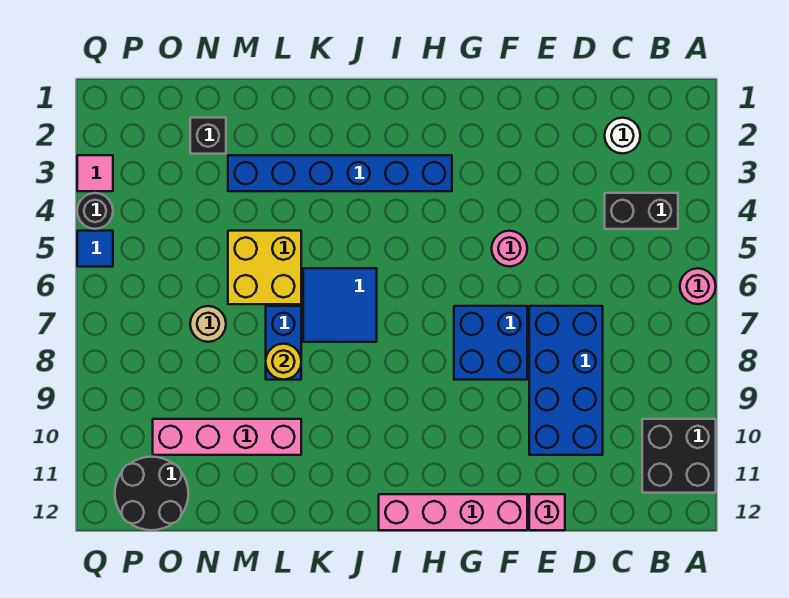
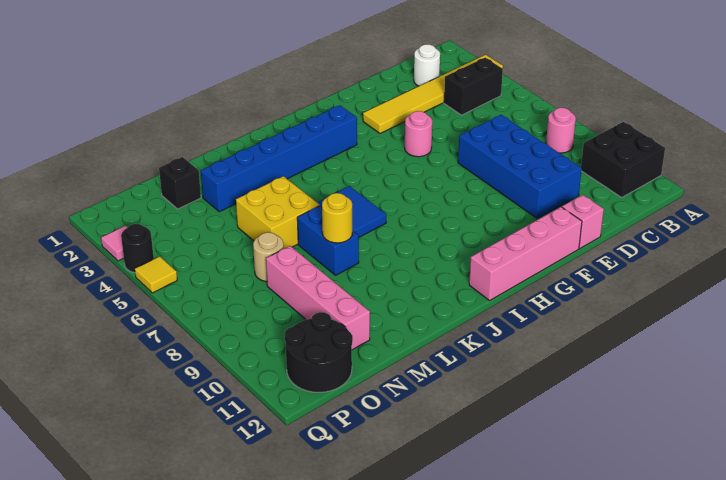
none -> yellow 1x6 tile [363,55,503,133]
pink 1x1 round brick [680,268,716,304] -> pink 1x1 round brick moved to [546,108,576,153]
blue 2x2 brick [454,306,527,380] -> none
pink 1x4 brick [153,419,301,455] -> pink 1x4 brick turned to [266,246,370,350]
blue 1x1 tile [77,231,113,267] -> yellow 1x1 tile [135,256,177,293]

